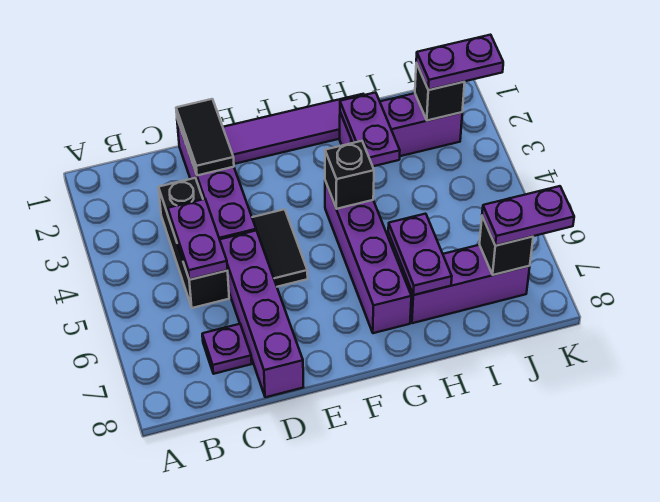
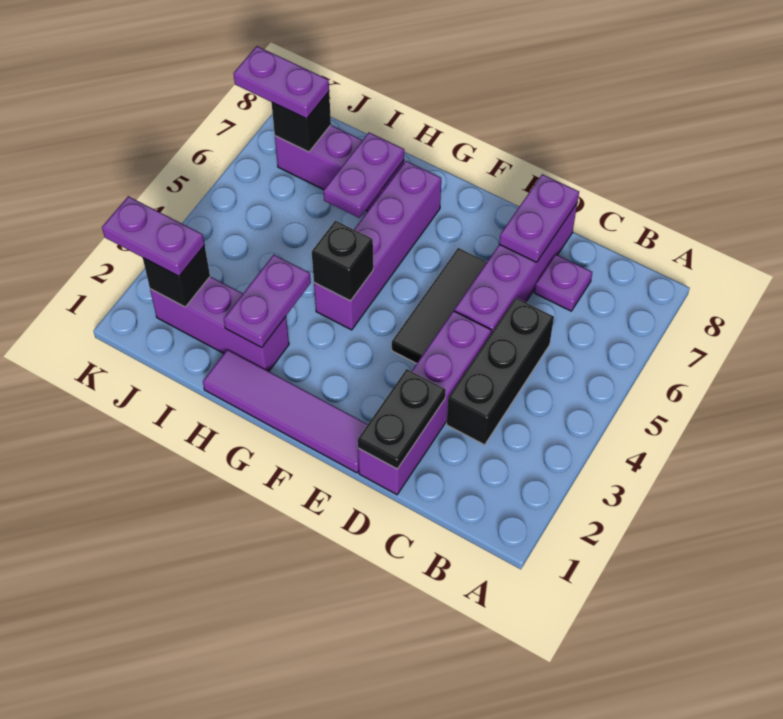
purple 1x2 plate [168,199,227,280] -> purple 1x2 plate moved to [499,174,579,262]
black 1x2 tile [176,99,234,175] -> black 1x2 plate [358,369,446,469]
black 1x2 tile [252,209,308,287] -> black 1x3 tile [392,248,487,364]

